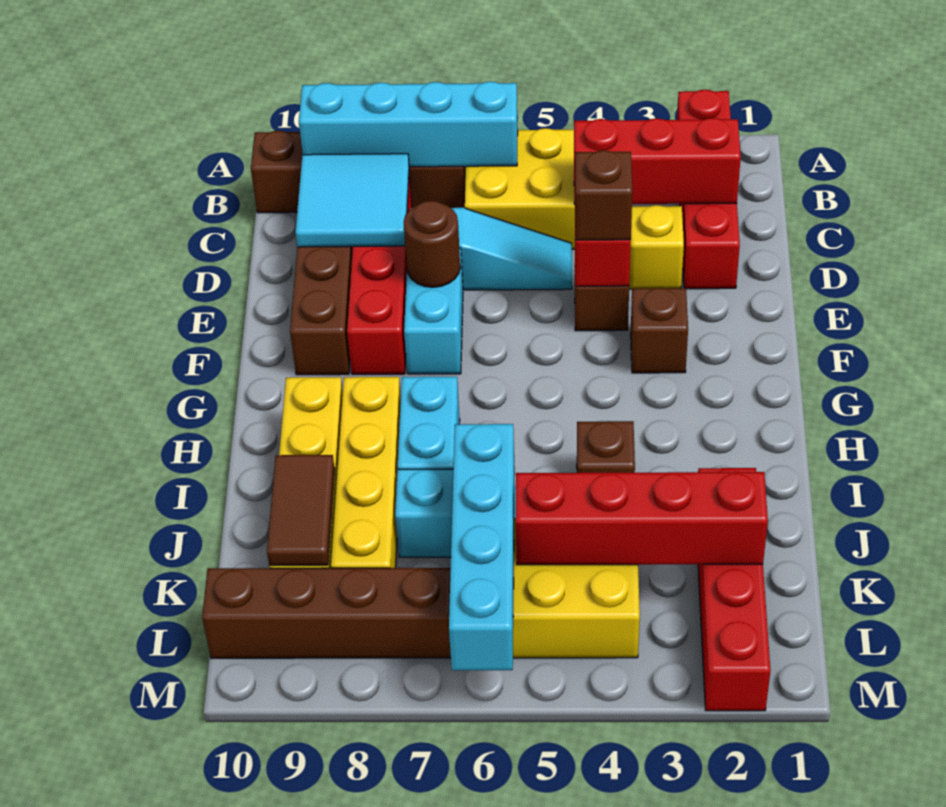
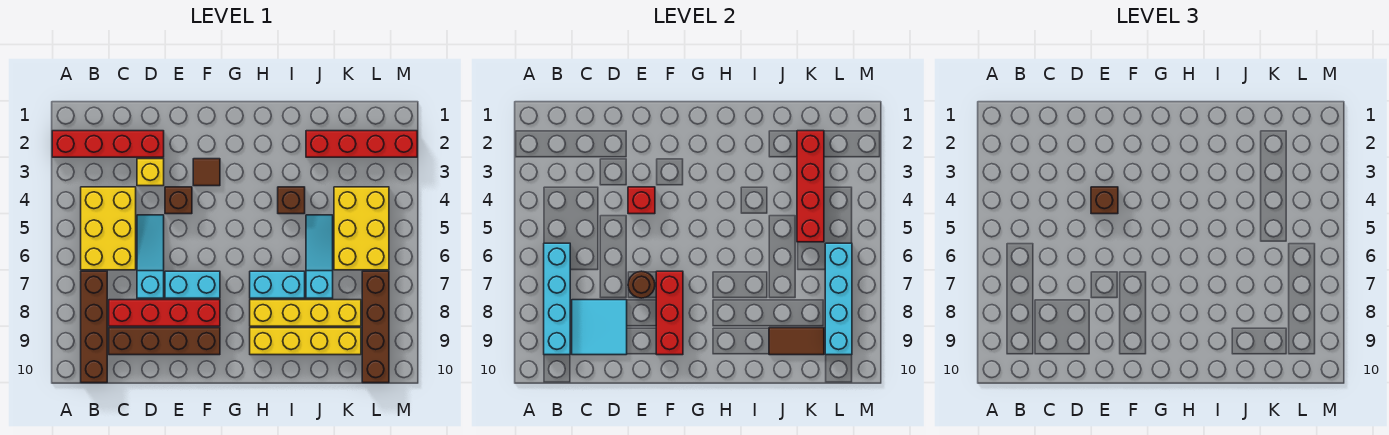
red 1x3 brick [574,118,741,204] -> red 1x3 brick moved to [656,271,683,355]
brown 1x1 brick [631,288,688,373] -> brown 1x1 tile [193,159,220,186]
cyan 1x4 brick [449,424,515,670] -> cyan 1x4 brick turned to [825,243,852,355]

